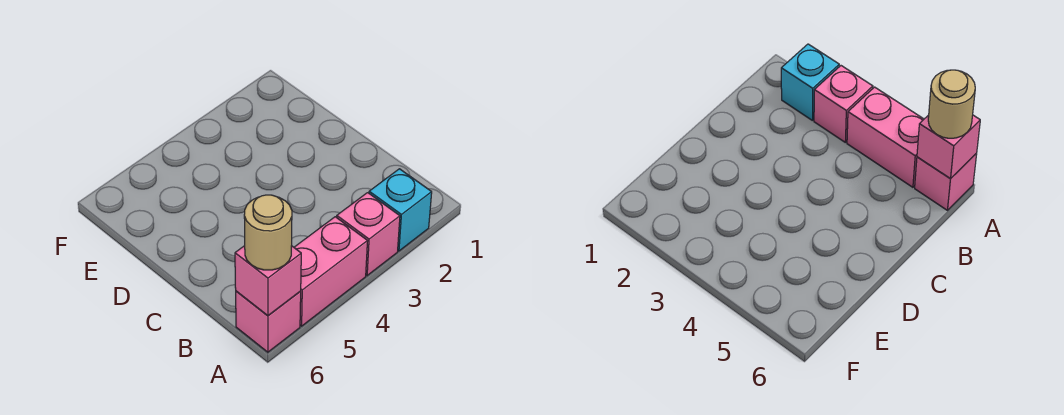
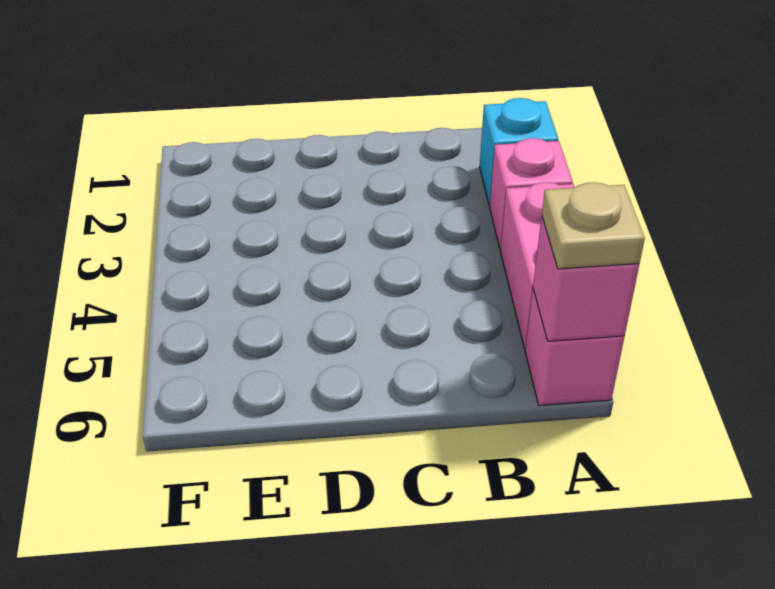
tan 1x1 round brick [244,195,292,270] -> tan 1x1 plate [542,182,645,269]

